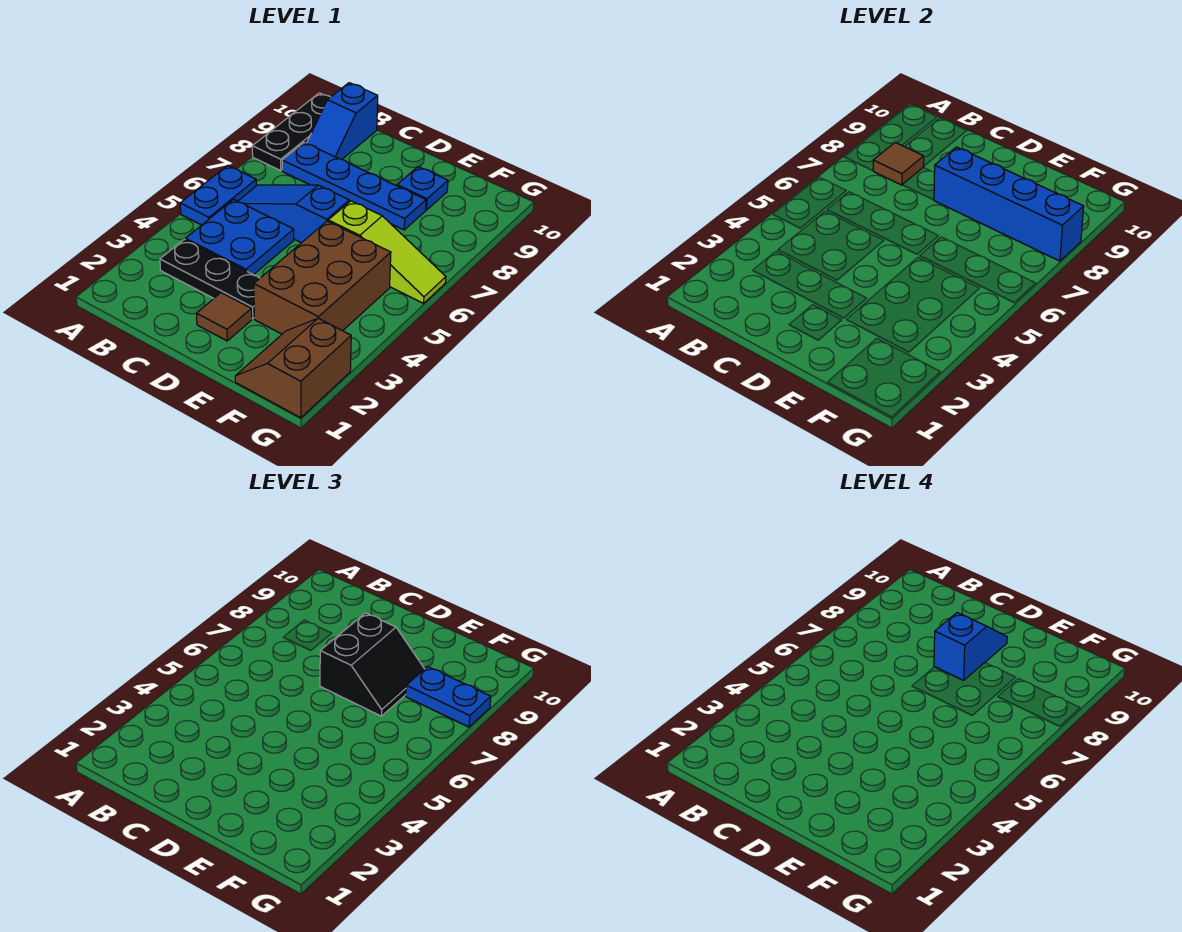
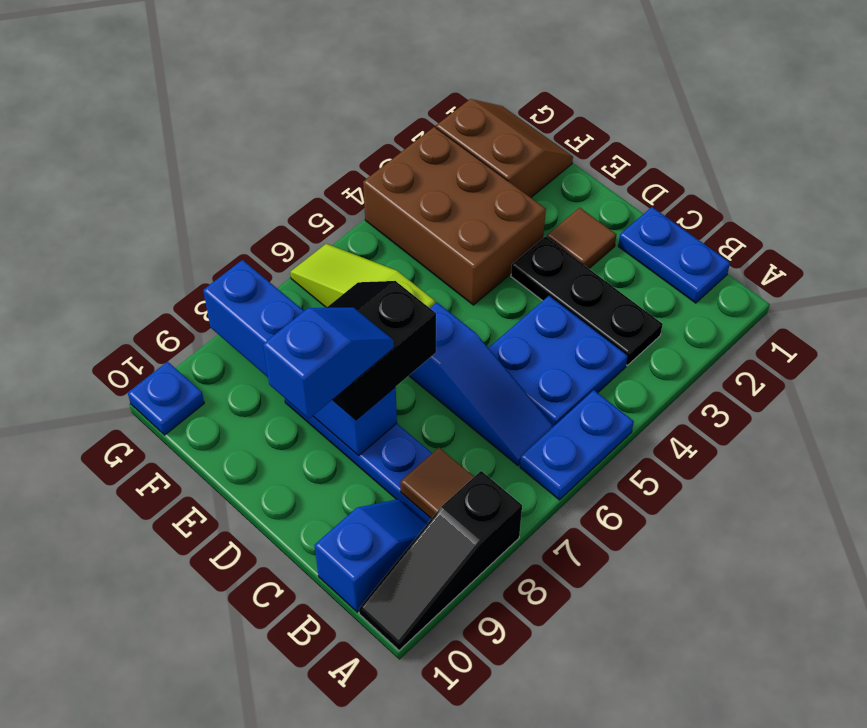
black 1x3 plate [252,93,330,171] -> black 1x3 slope [359,471,522,650]
blue 1x2 slope [934,613,1007,680] -> blue 1x2 slope turned to [263,308,394,419]
brown 2x3 brick [254,221,391,334] -> brown 2x3 brick turned to [363,127,546,305]
blue 1x1 plate [397,167,448,210] -> blue 1x1 plate moved to [128,362,204,435]
brown 2x2 slope [235,318,351,418] -> brown 2x2 slope turned to [436,99,573,197]
blue 1x2 plate [406,667,491,727] -> blue 1x2 plate moved to [618,207,730,303]

